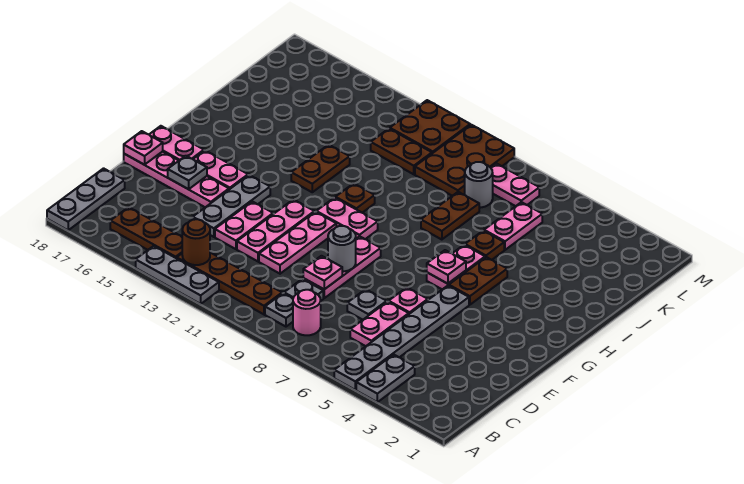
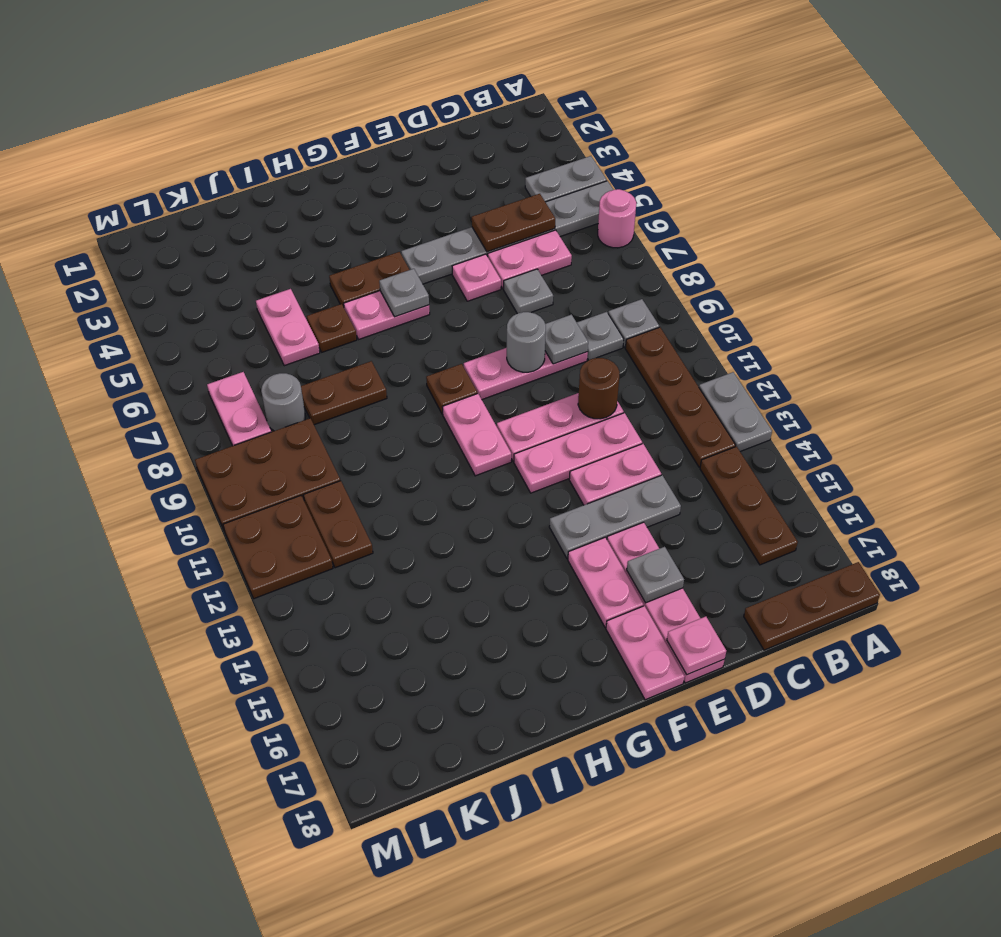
grey 1x3 plate [136,246,219,304] -> grey 1x2 plate [699,372,772,452]
grey 1x3 plate [47,168,125,230] -> brown 1x3 plate [744,562,880,650]
pink 1x1 round brick [293,290,321,335] -> pink 1x1 round brick moved to [598,189,636,248]
brown 1x1 round brick [182,219,210,265] -> brown 1x1 round brick moved to [578,358,620,419]
pink 1x1 plate [303,256,342,289] -> grey 1x1 plate [545,315,588,364]
pink 1x1 plate [427,250,466,284] -> grey 1x1 plate [379,269,429,317]
brown 1x1 plate [335,183,375,213] -> brown 1x1 plate moved to [426,364,477,414]
brown 1x2 plate [291,145,350,192] -> brown 1x2 plate moved to [472,194,555,252]
pink 1x2 plate [484,202,542,250] -> pink 1x2 plate turned to [256,289,320,366]

